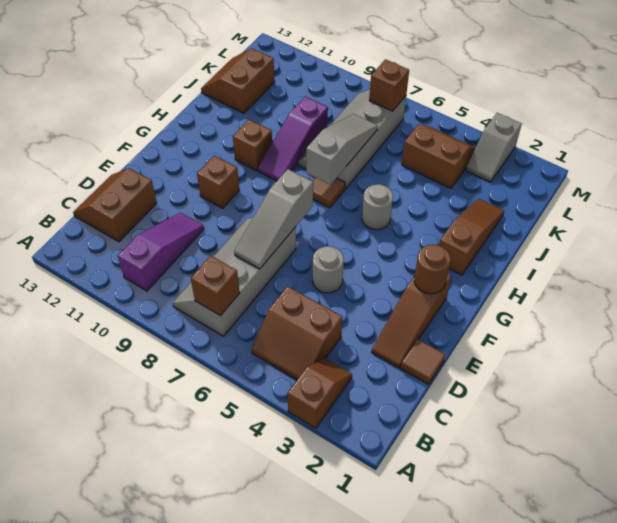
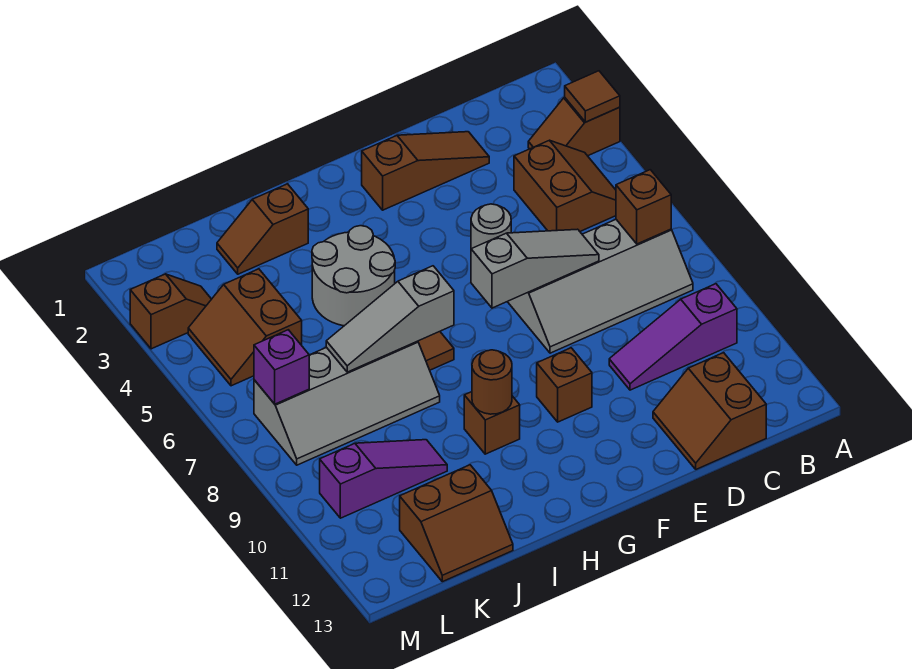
brown 2x2 slope [73,168,157,242] -> brown 2x2 slope turned to [653,353,766,469]
brown 1x1 tile [401,339,446,384] -> brown 1x1 tile moved to [565,71,620,122]
brown 1x1 round brick [414,244,451,294] -> brown 1x1 round brick moved to [472,350,512,414]
brown 1x3 slope [439,199,504,275] -> brown 1x2 slope [217,184,308,274]
grey 1x1 round brick [362,184,393,230] -> grey 2x2 round brick [312,226,395,326]
purple 1x3 slope [258,96,328,181] -> purple 1x3 slope moved to [320,440,447,518]
grey 1x2 slope [466,113,522,182] -> brown 1x2 slope [130,274,211,349]
brown 1x1 brick [369,59,409,111] -> purple 1x1 brick [254,330,309,404]

